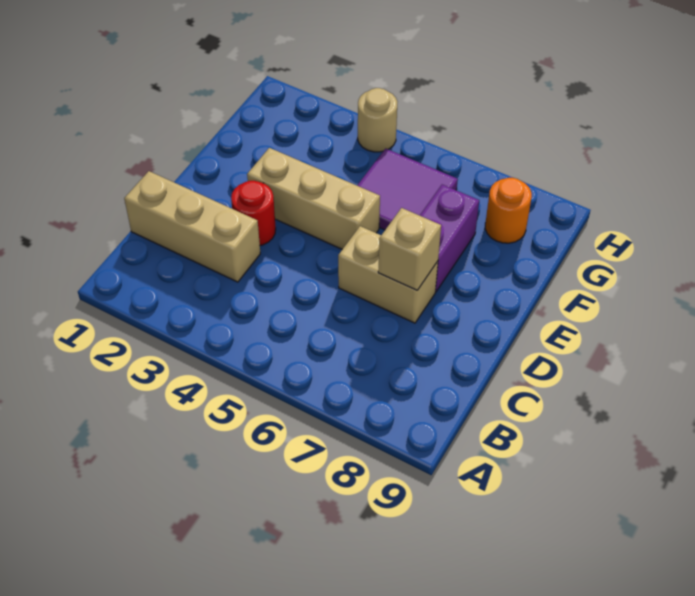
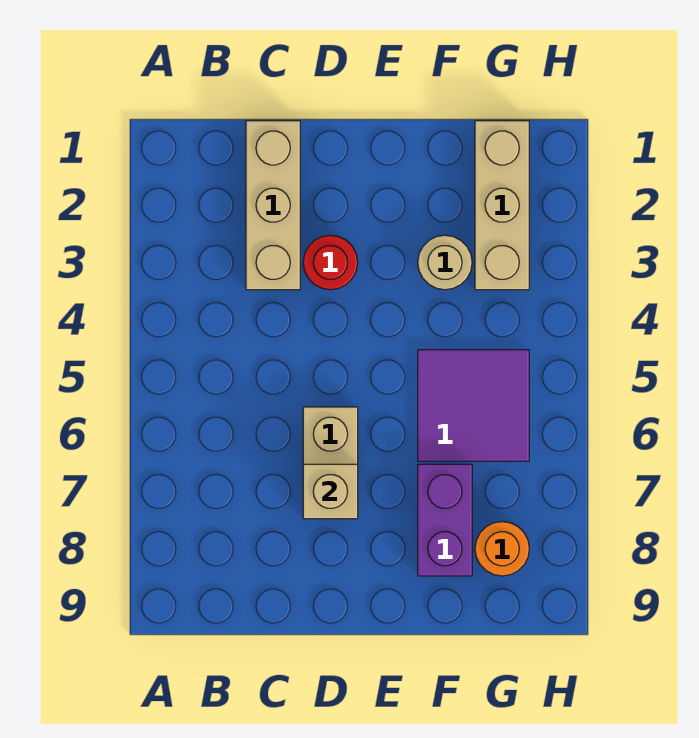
tan 1x3 brick [247,148,380,249] -> tan 1x3 brick moved to [475,121,529,290]
purple 1x2 brick [420,185,479,292] -> purple 1x2 brick turned to [418,464,472,576]
tan 1x1 round brick [358,88,397,152] -> tan 1x1 round brick moved to [418,235,472,290]

